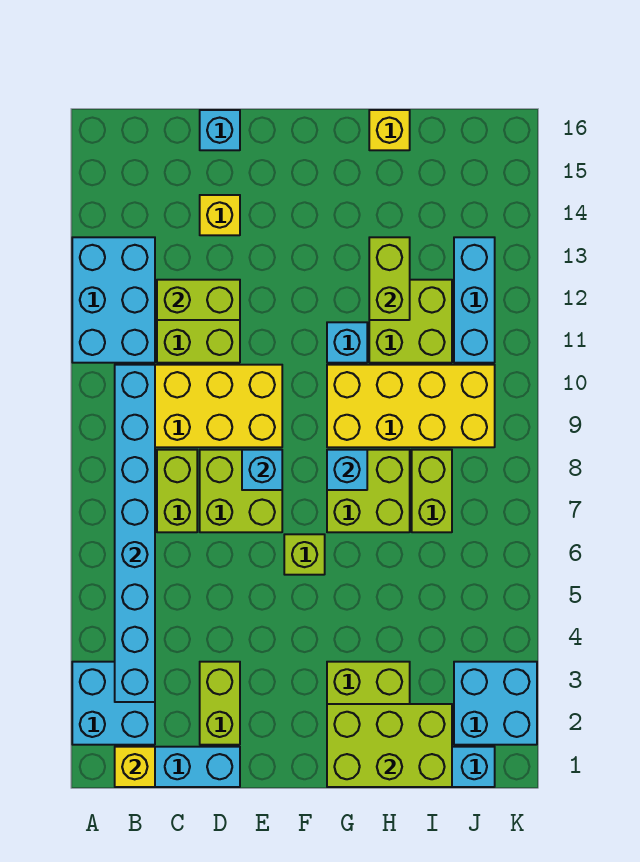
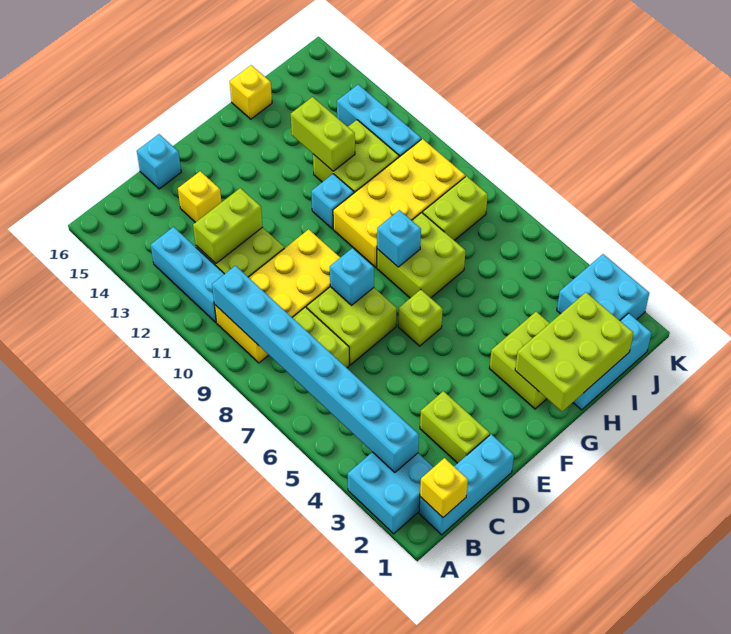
cyan 2x3 brick [72,237,155,363] -> cyan 1x3 brick [151,227,224,322]
lime 1x2 brick [412,450,452,532] -> lime 1x2 brick turned to [423,176,488,240]

